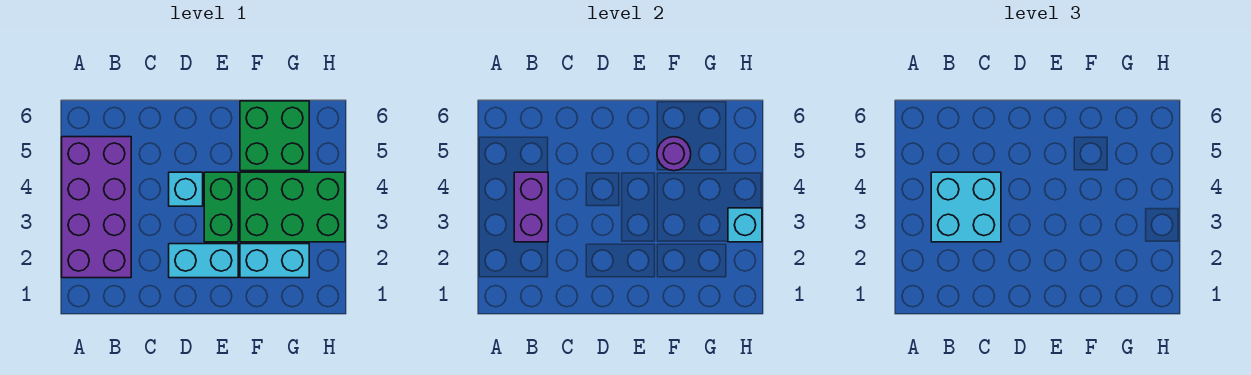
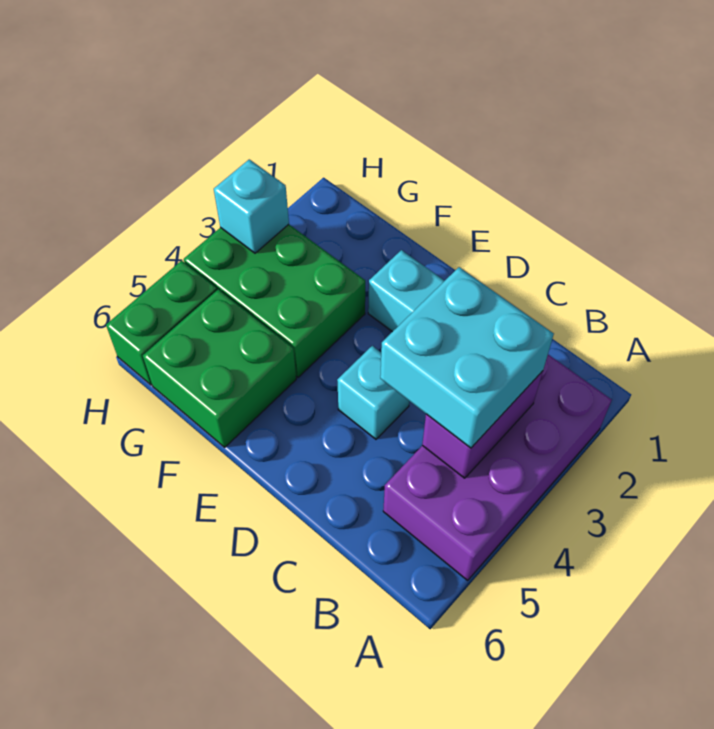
green 1x2 brick [204,172,238,242] -> green 1x2 brick moved to [106,261,217,385]
cyan 1x2 brick [240,244,309,278] -> none
purple 1x1 round brick [657,137,691,171] -> none

